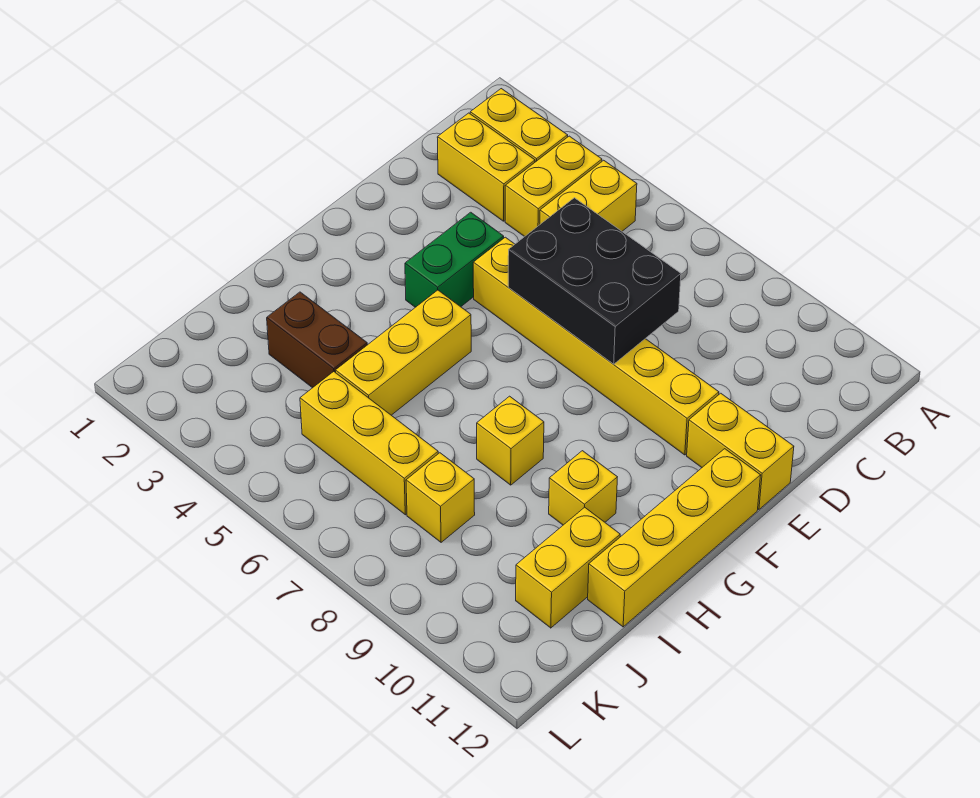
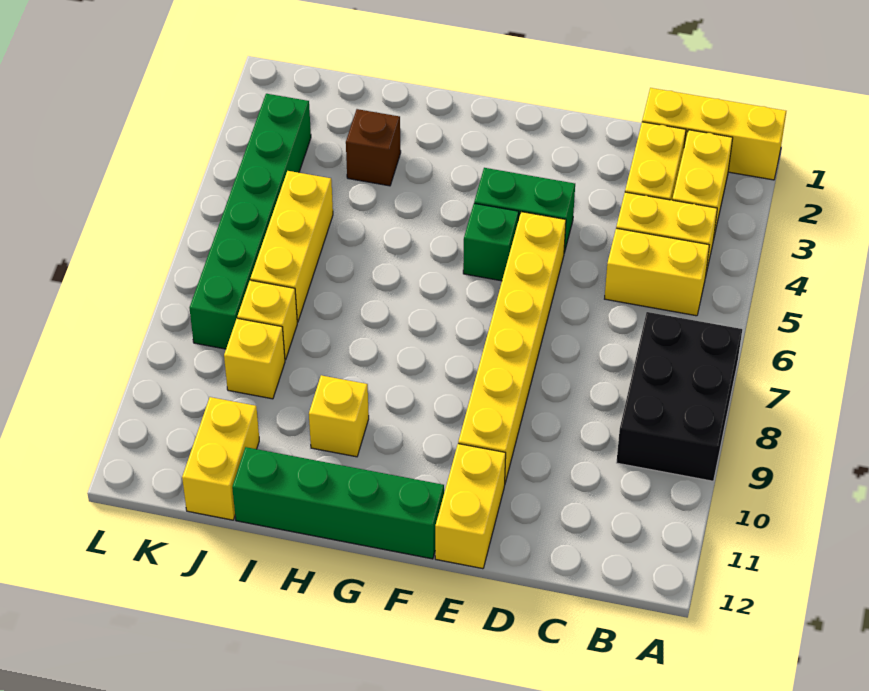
black 2x3 brick [508,198,681,364] -> black 2x3 brick moved to [616,312,742,481]
none -> green 1x1 brick [463,203,519,281]
yellow 1x4 brick [588,449,761,627] -> green 1x4 brick [232,447,444,559]
yellow 1x3 brick [335,290,471,415] -> yellow 1x3 brick moved to [642,88,786,180]
yellow 1x1 brick [477,396,544,485] -> yellow 1x1 brick moved to [224,318,285,399]
brown 1x2 brick [267,292,367,388] -> brown 1x1 brick [346,109,401,186]
yellow 1x2 brick [516,507,620,628] -> yellow 1x2 brick turned to [182,397,259,520]
none -> green 1x6 brick [190,94,311,349]

